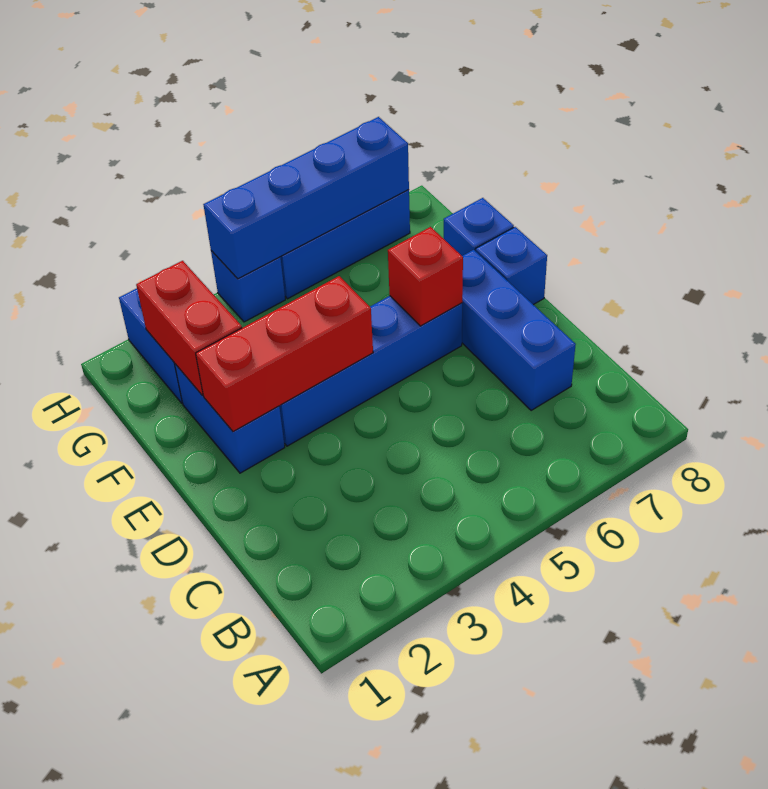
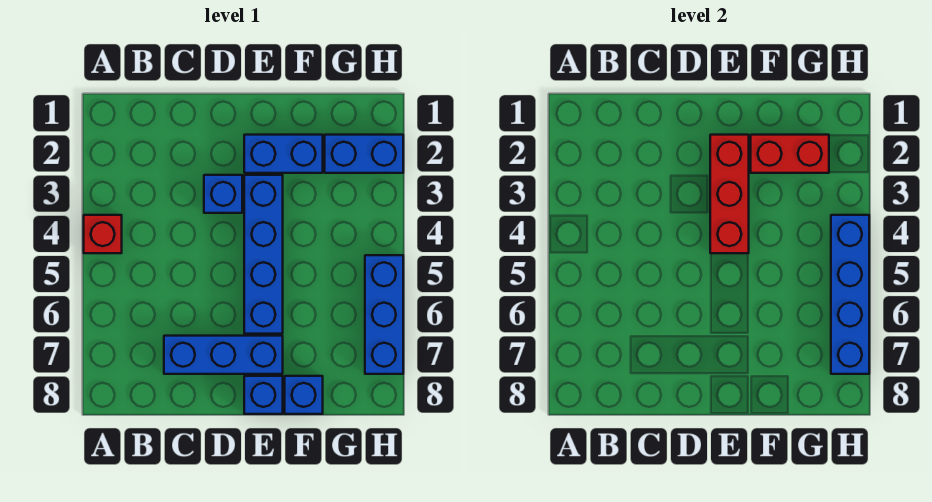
red 1x1 brick [388,227,463,326] -> red 1x1 brick moved to [84,215,122,253]
blue 1x1 brick [211,251,285,322] -> blue 1x1 brick moved to [204,175,242,213]

